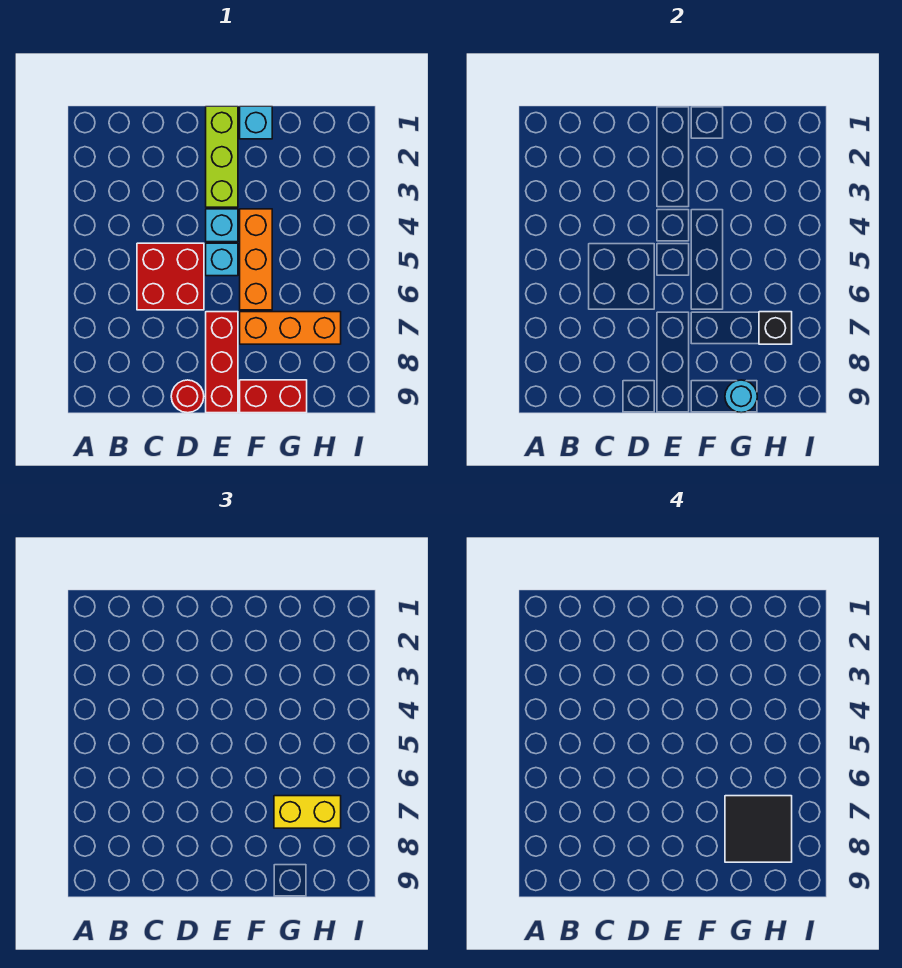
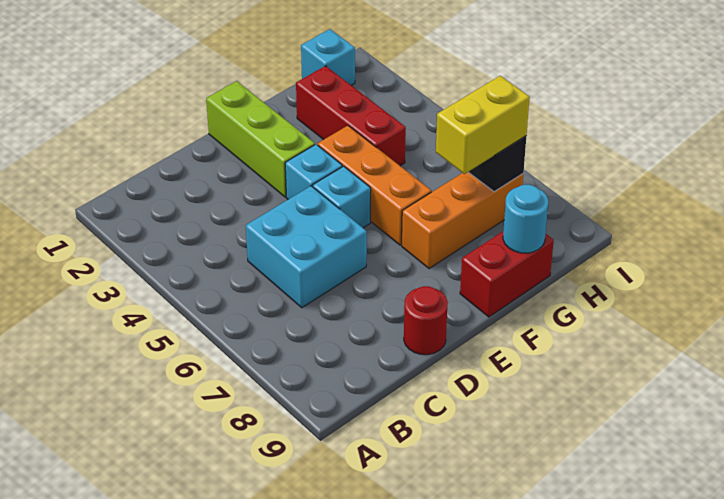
red 2x2 brick [137,243,204,310] -> cyan 2x2 brick [246,186,367,308]
red 1x3 brick [206,312,238,413] -> red 1x3 brick moved to [296,66,406,166]
cyan 1x1 brick [240,106,272,139] -> cyan 1x1 brick moved to [301,29,355,85]
black 2x2 tile [725,796,792,862] -> none

